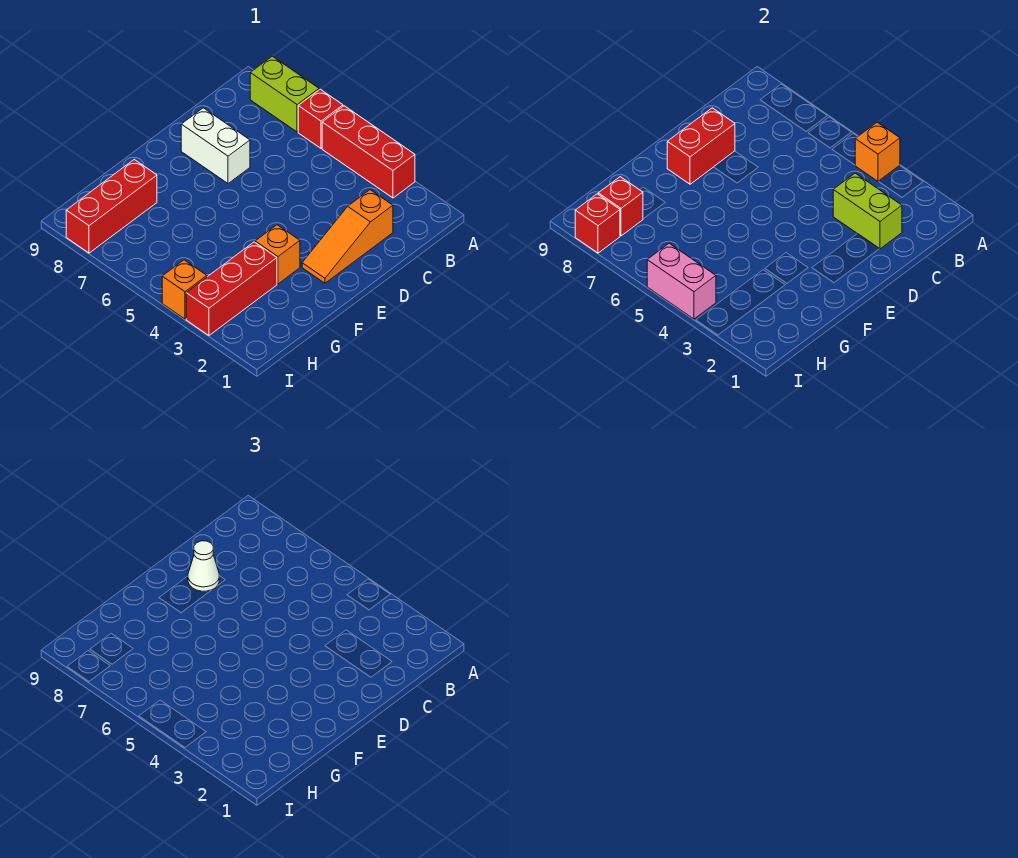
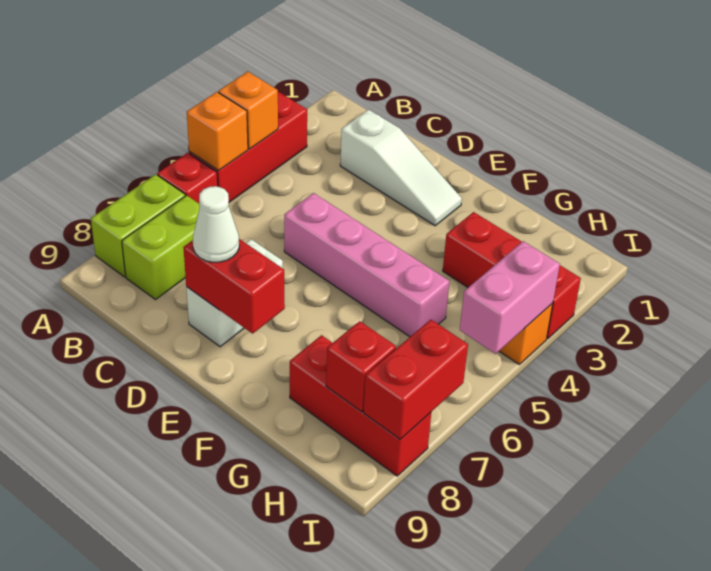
orange 1x3 slope [302,190,393,283] -> white 1x3 slope [340,110,462,226]
lime 1x2 brick [833,173,902,249] -> lime 1x2 brick moved to [122,195,200,299]
none -> pink 1x4 brick [284,193,450,337]
orange 1x1 brick [255,225,300,284] -> orange 1x1 brick moved to [187,92,248,170]
red 1x1 brick [575,194,620,253] -> red 1x2 brick [364,320,468,439]

